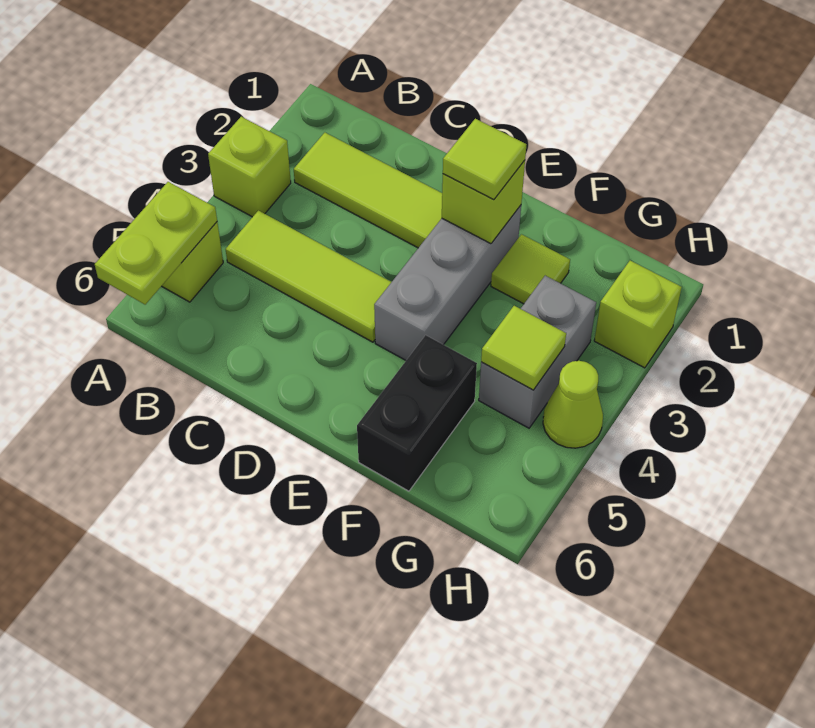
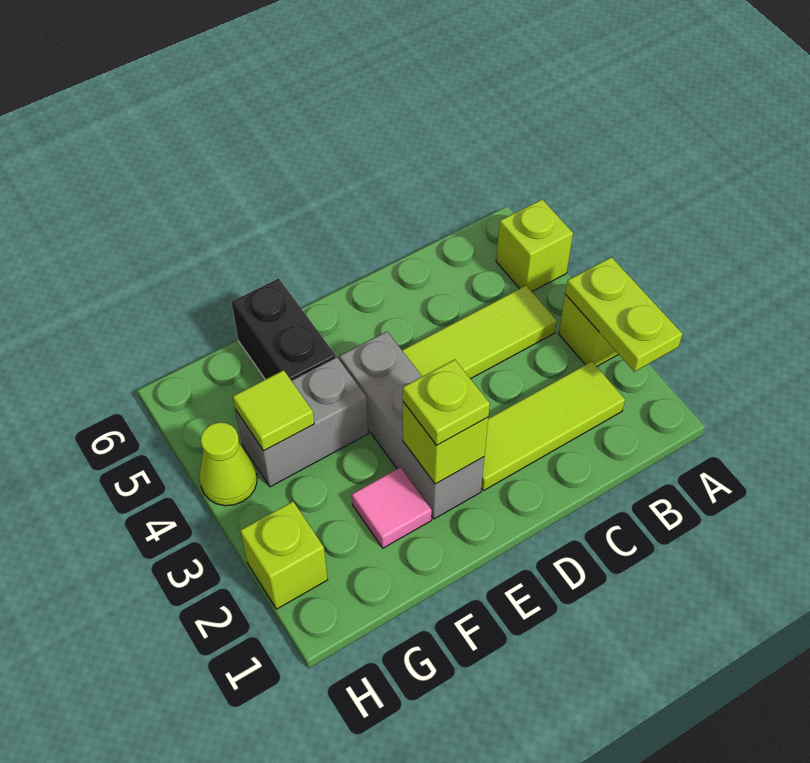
lime 1x2 plate [95,182,217,305] -> lime 1x2 plate moved to [565,257,683,372]
lime 1x1 tile [443,119,526,200] -> lime 1x1 plate [403,359,490,445]
lime 1x1 tile [491,234,570,304] -> pink 1x1 tile [352,467,432,548]
grey 1x2 brick [479,276,596,428] -> grey 1x2 brick turned to [236,357,368,487]

